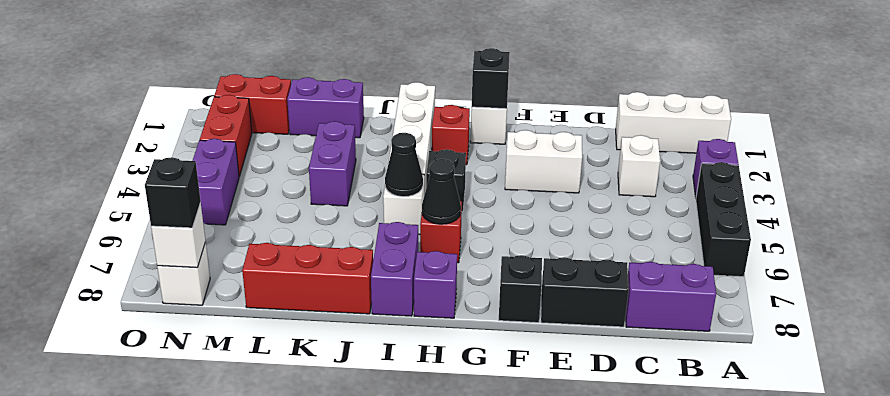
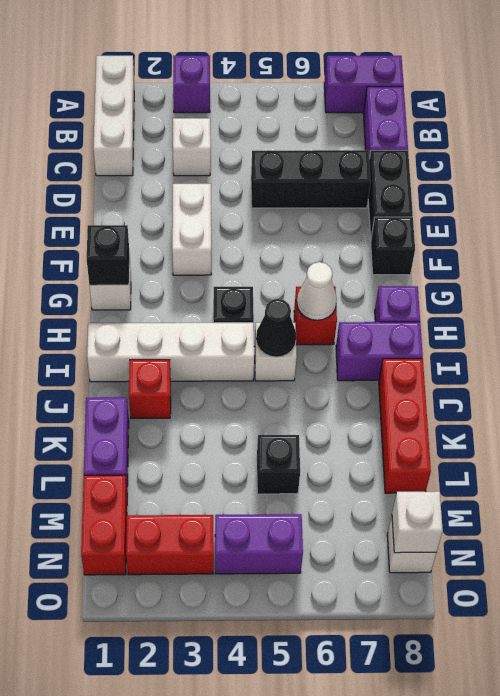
black 1x3 brick [696,162,751,277] -> black 1x3 brick moved to [251,150,371,208]
red 1x1 brick [432,105,470,165] -> red 1x1 brick moved to [129,360,171,418]
black 1x1 cone [422,159,461,224] -> white 1x1 cone [297,262,337,320]
purple 1x2 brick [309,121,356,206] -> purple 1x2 brick moved to [324,56,404,113]
black 1x1 brick [145,157,201,228] -> black 1x1 brick moved to [257,435,300,494]

